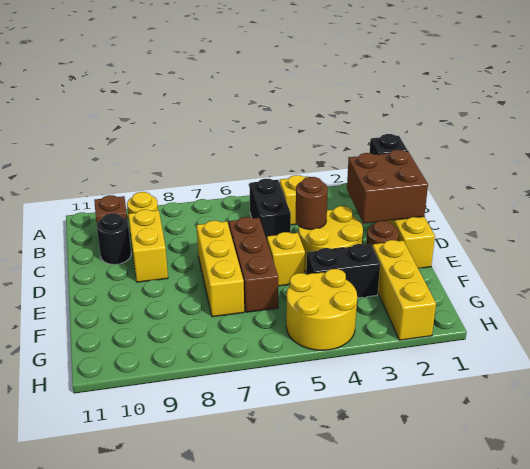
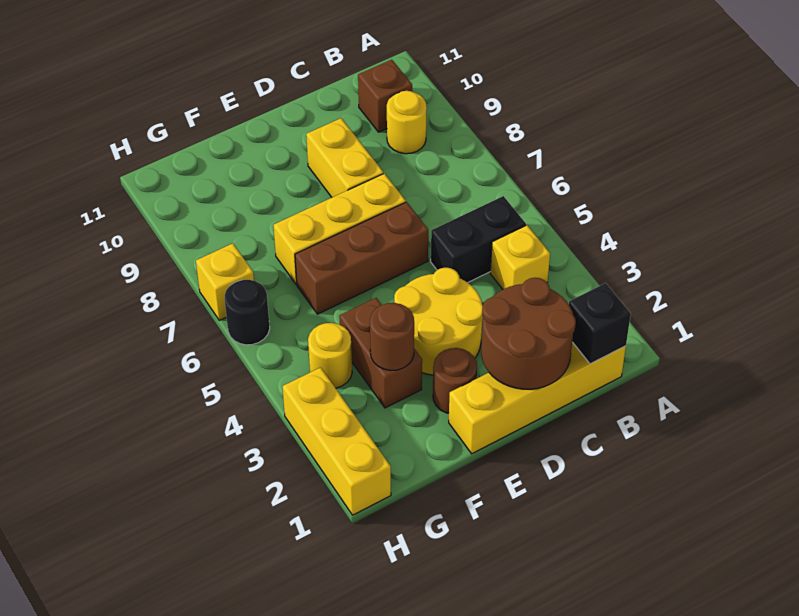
brown 2x2 brick [347,150,428,224] -> brown 2x2 round brick [481,278,576,389]
yellow 1x2 brick [128,210,168,282] -> yellow 1x2 brick turned to [306,118,383,197]
black 1x1 round brick [97,213,131,264] -> black 1x1 round brick moved to [225,280,270,345]
brown 1x1 round brick [296,177,328,229] -> brown 1x1 round brick moved to [370,303,414,371]
yellow 1x1 brick [267,232,305,286] -> yellow 1x1 brick moved to [196,243,254,320]
yellow 1x3 brick [373,240,436,340] -> yellow 1x3 brick turned to [283,367,391,515]
black 1x2 brick [306,244,380,298] -> brown 1x2 brick [339,298,422,408]
yellow 2x2 round brick [286,269,357,350] -> yellow 1x1 round brick [308,323,352,388]

